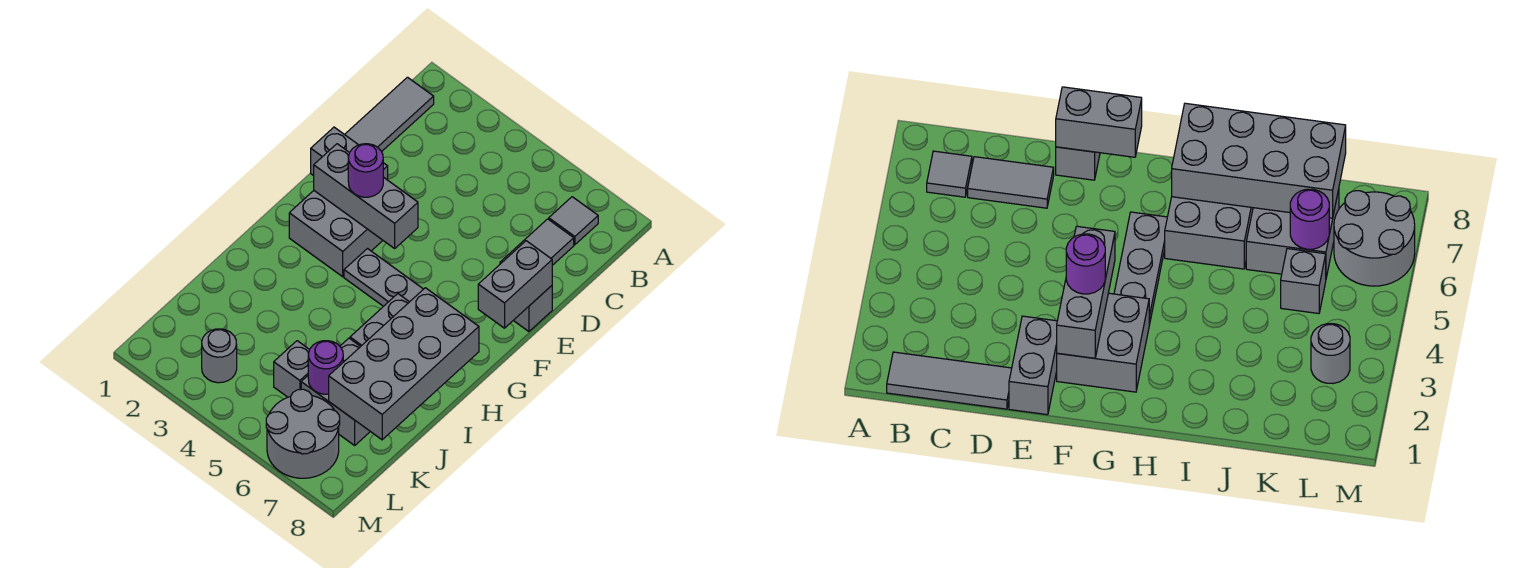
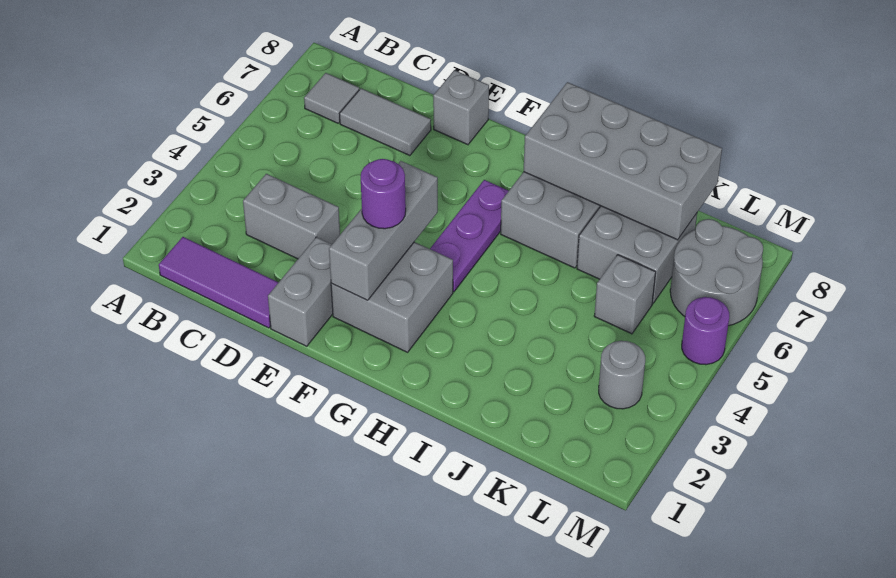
grey 1x3 tile [345,77,434,152] -> purple 1x3 tile [159,237,279,328]
grey 1x2 brick [478,241,552,328] -> grey 1x2 brick moved to [243,174,340,259]
grey 1x3 plate [344,249,423,306] -> purple 1x3 plate [430,180,508,292]
purple 1x1 round brick [308,341,343,394] -> purple 1x1 round brick moved to [682,297,729,365]

